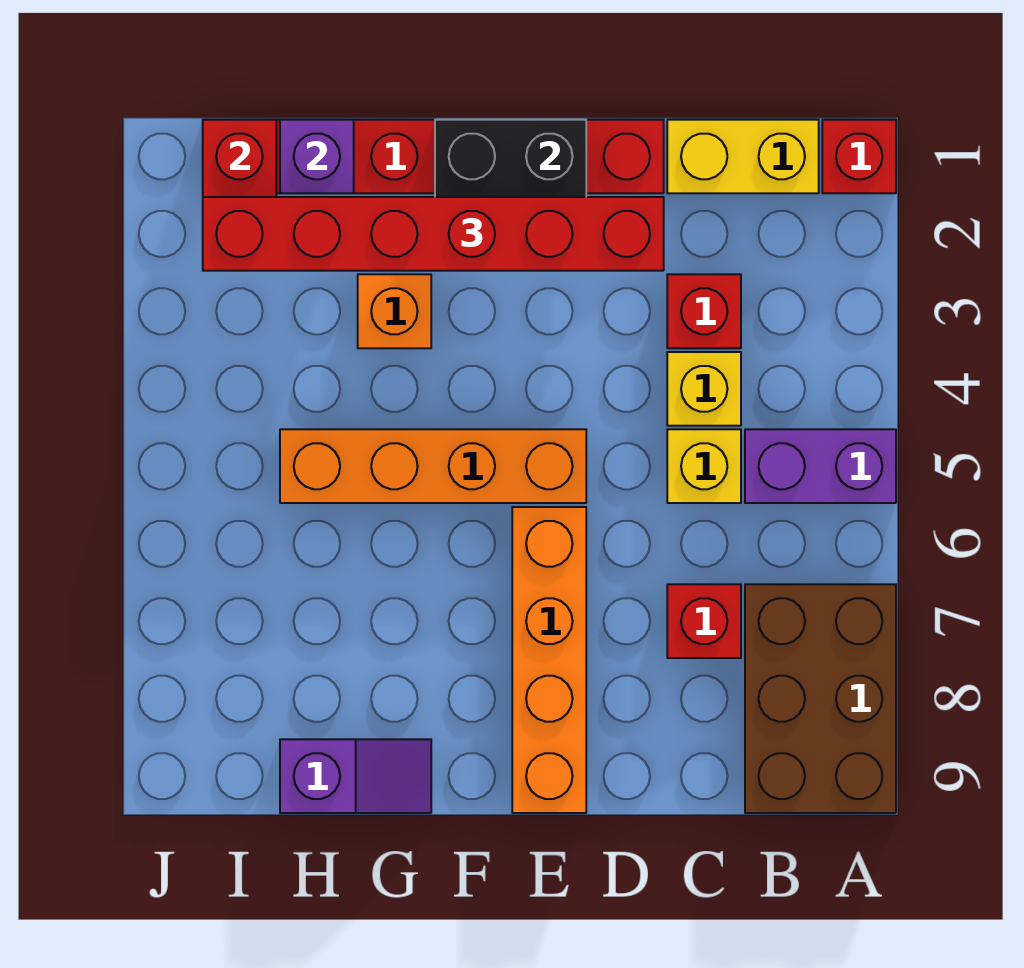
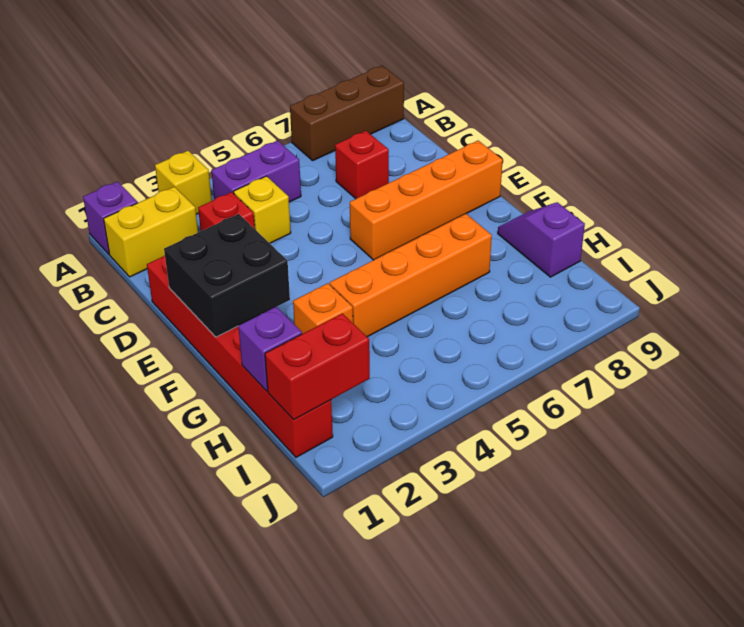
red 1x1 brick [822,120,896,193] -> purple 1x1 brick [83,182,138,254]
purple 1x2 brick [745,429,896,503] -> purple 1x2 brick turned to [211,141,301,202]
brown 2x3 brick [745,584,896,813] -> brown 1x3 brick [290,66,404,161]
yellow 1x2 brick [667,120,819,193] -> yellow 1x2 brick turned to [104,187,198,277]
yellow 1x1 brick [667,429,741,503] -> yellow 1x1 brick moved to [155,151,212,214]
red 1x6 brick [203,197,664,271] -> none
orange 1x4 brick [280,429,586,503] -> orange 1x4 brick turned to [330,214,492,337]

